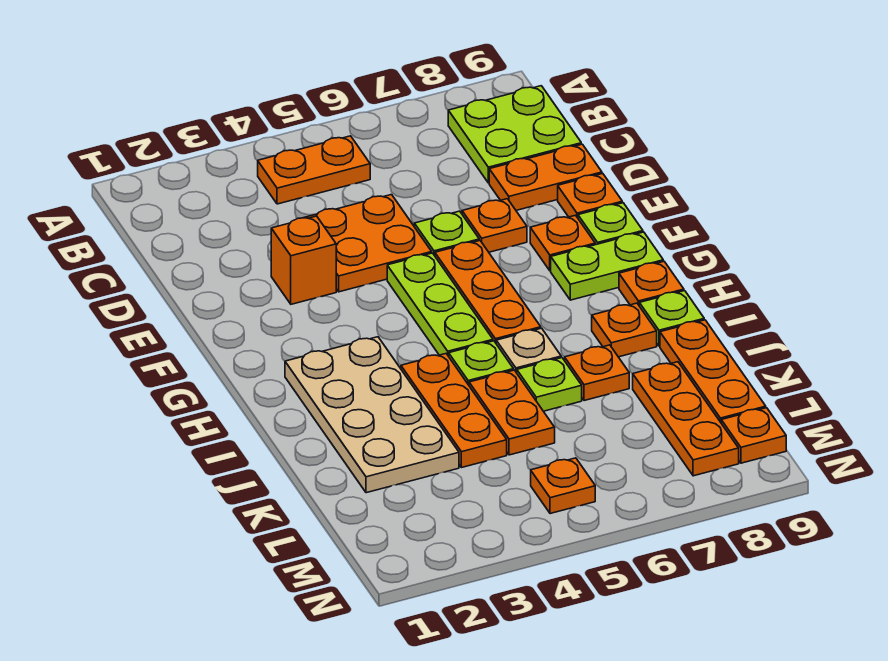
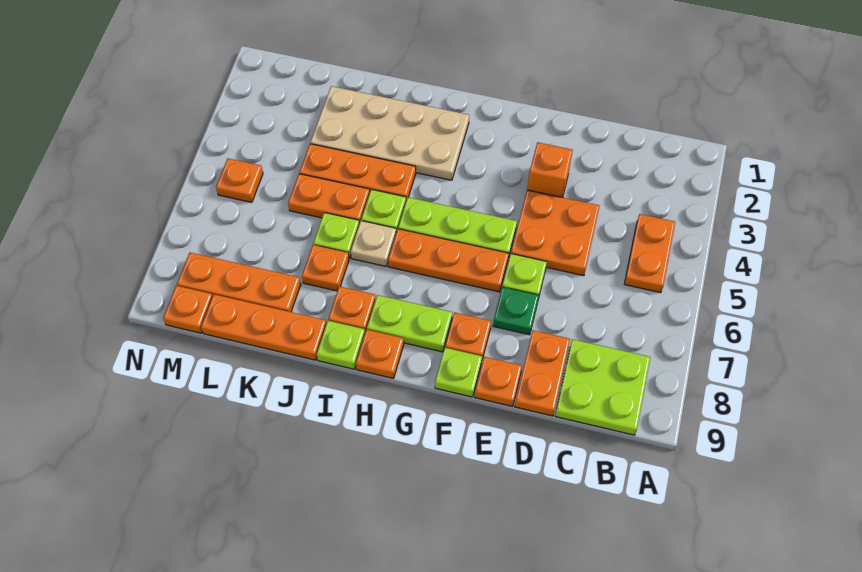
orange 1x1 plate [462,199,527,252] -> green 1x1 plate [493,287,539,335]
lime 1x2 plate [551,232,663,300] -> lime 1x2 plate turned to [367,295,452,352]

